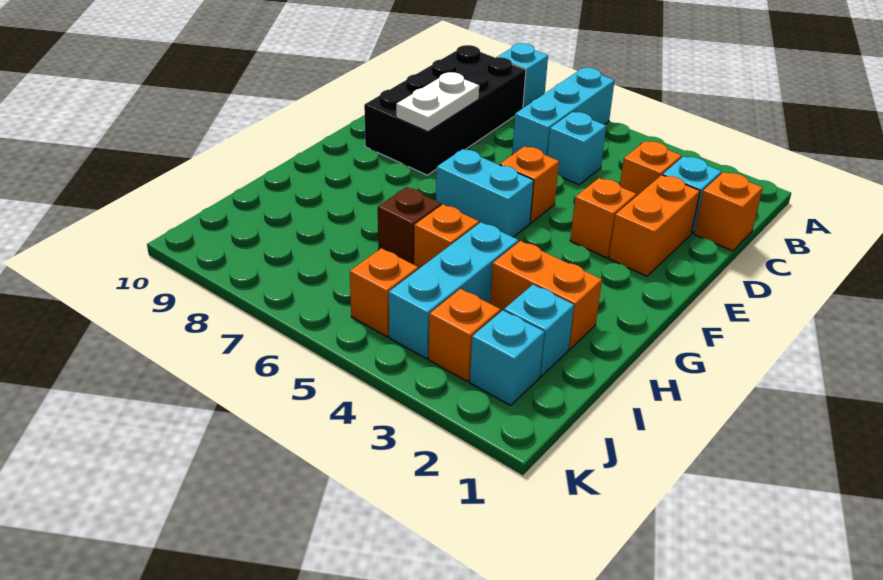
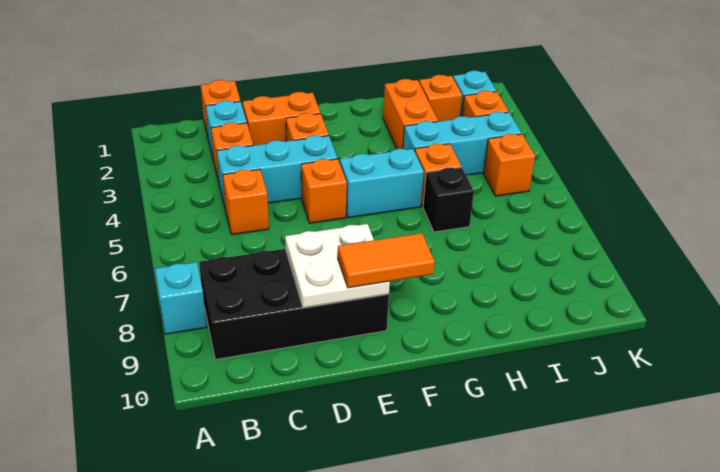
cyan 1x3 brick [512,68,615,156] -> cyan 1x3 brick moved to [217,136,337,207]
cyan 1x1 brick [547,112,606,185] -> orange 1x1 brick [223,169,269,235]
white 1x2 plate [396,72,479,132] -> white 2x2 plate [285,224,390,308]
none -> orange 1x2 tile [338,233,435,288]
cyan 1x2 brick [436,149,534,237] -> cyan 1x2 brick turned to [340,149,424,218]
brown 1x1 brick [378,187,441,265] -> black 1x1 brick [423,167,474,232]
cyan 1x1 brick [504,285,574,377] -> orange 1x1 brick [419,75,462,121]

